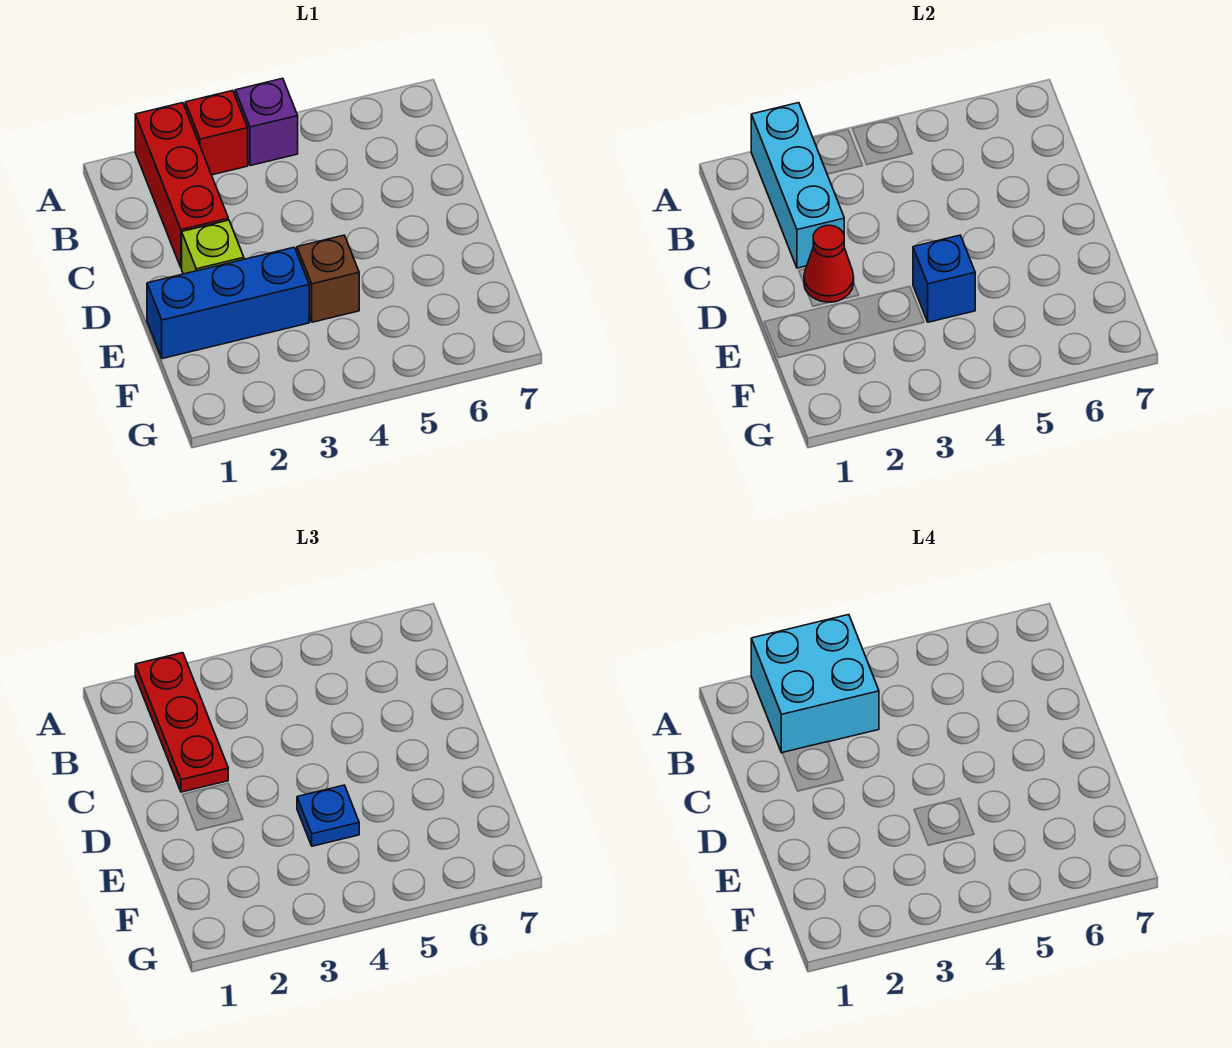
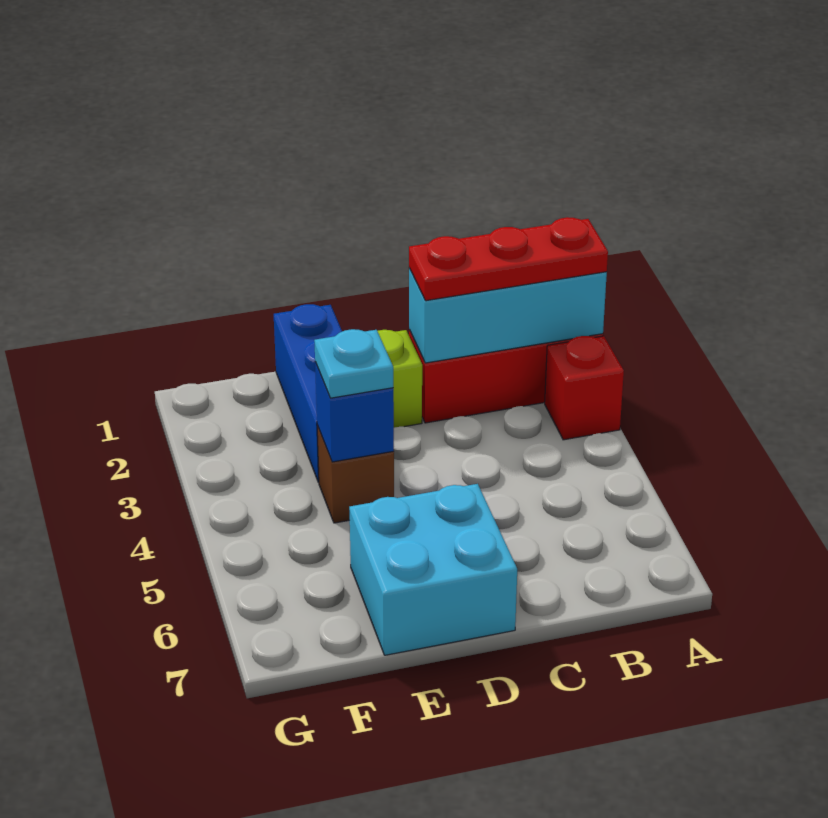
cyan 2x2 brick [751,615,879,753] -> cyan 2x2 brick moved to [349,484,517,655]
purple 1x1 brick [235,78,298,166] -> none
red 1x1 cone [804,225,854,302] -> none
blue 1x1 plate [297,785,359,846] -> cyan 1x1 plate [314,329,393,398]

